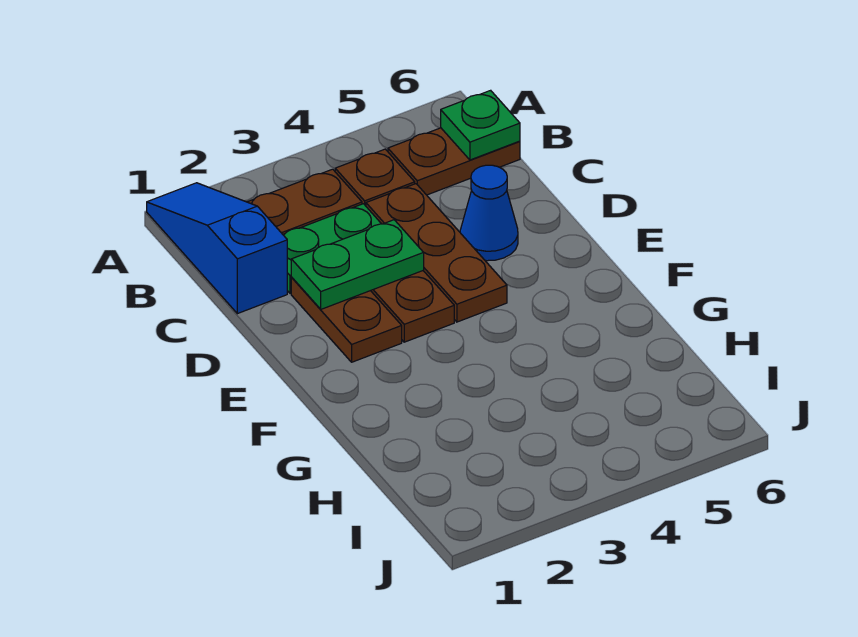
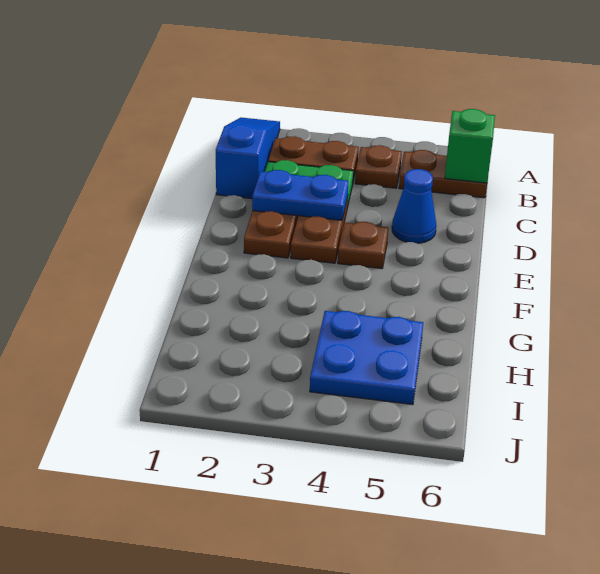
green 1x1 plate [441,90,520,160] -> green 1x1 brick [445,109,495,183]
brown 1x3 plate [366,184,507,322] -> brown 1x1 plate [338,222,388,269]
green 1x2 plate [291,220,424,309] -> blue 1x2 plate [252,170,349,220]
none -> blue 2x2 plate [310,311,423,405]

